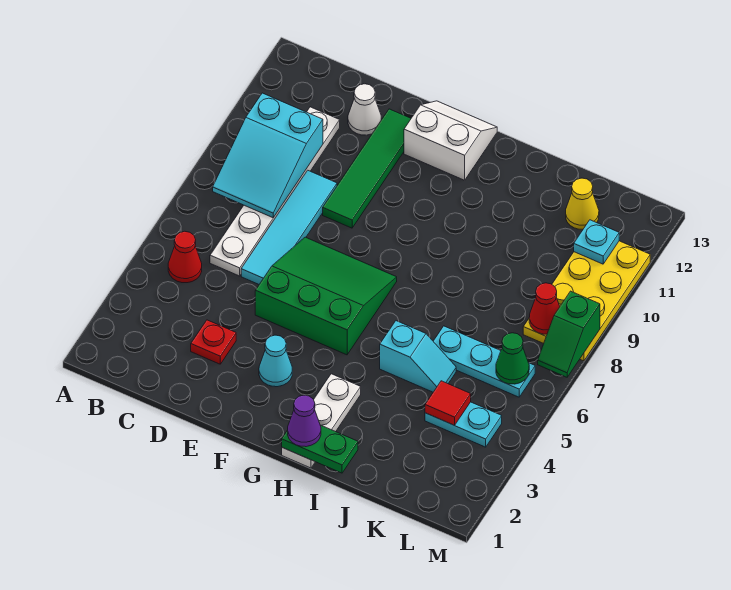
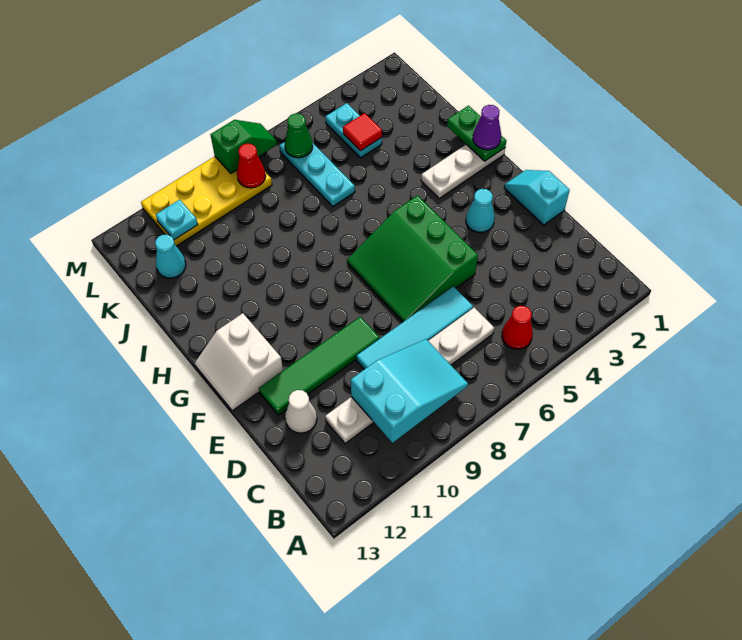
red 1x1 plate [191,320,236,364] -> none
cyan 1x2 slope [380,321,456,392] -> cyan 1x2 slope moved to [504,170,570,225]
yellow 1x1 cone [566,178,599,229] -> cyan 1x1 cone [155,234,186,278]

